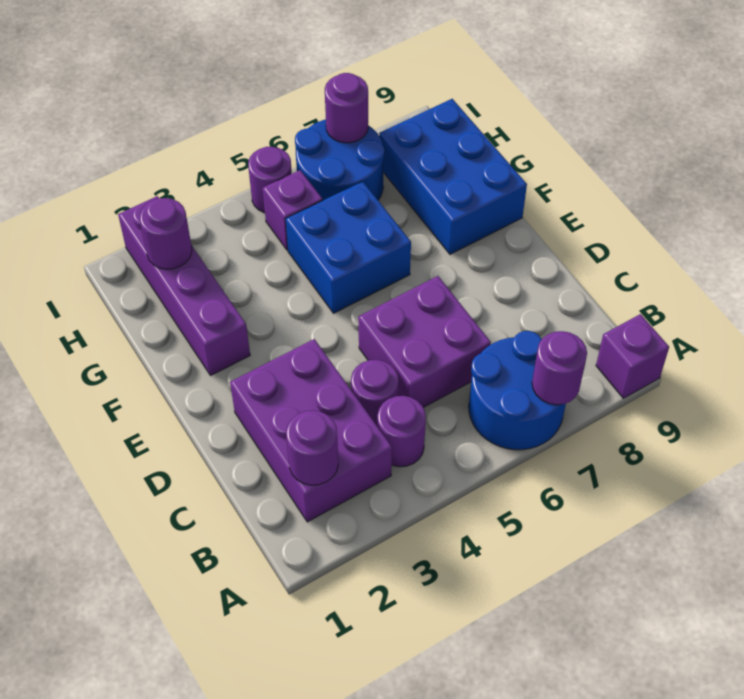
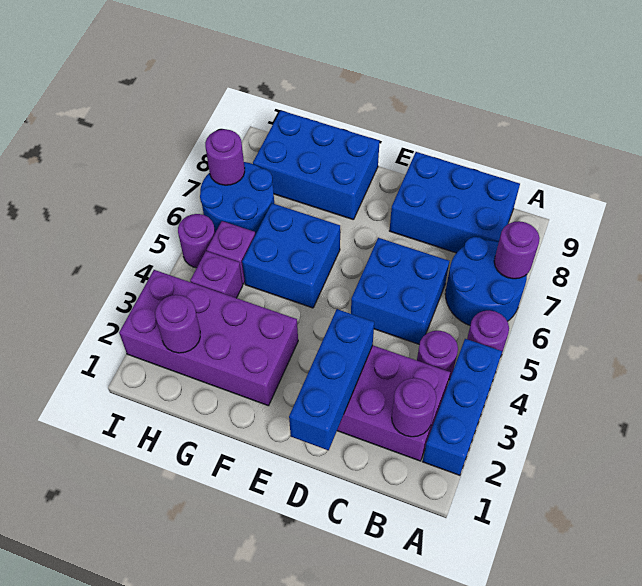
none -> blue 1x3 brick [423,339,502,475]
purple 1x1 brick [596,314,669,398] -> purple 1x1 brick moved to [190,251,243,298]
none -> blue 2x3 brick [390,152,520,253]
purple 1x1 round brick [351,360,399,425] -> purple 1x1 round brick moved to [467,310,509,355]
purple 2x2 brick [358,276,491,408] -> blue 2x2 brick [351,238,449,344]
none -> blue 1x3 brick [289,309,374,450]
purple 1x4 brick [118,196,250,376] -> purple 2x4 brick [119,270,298,406]

